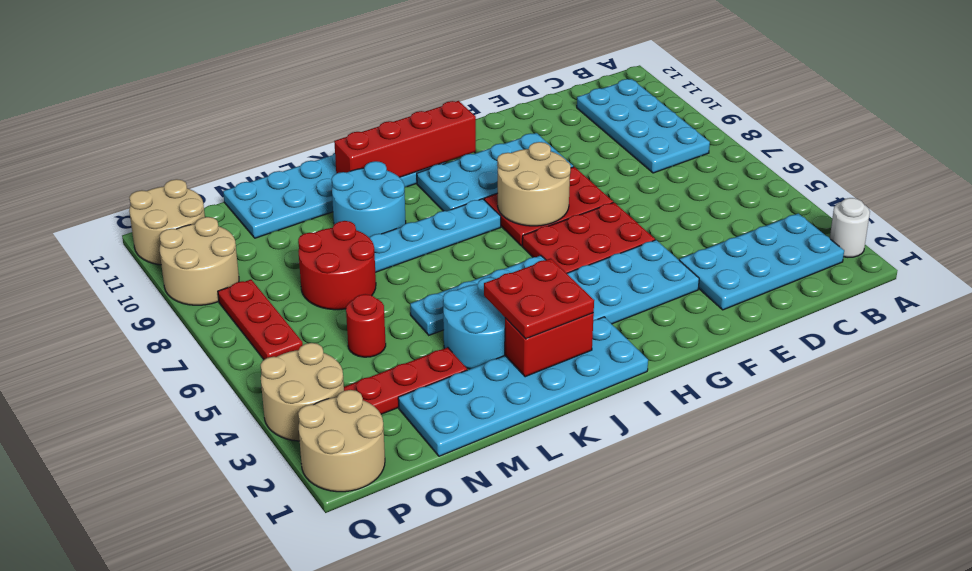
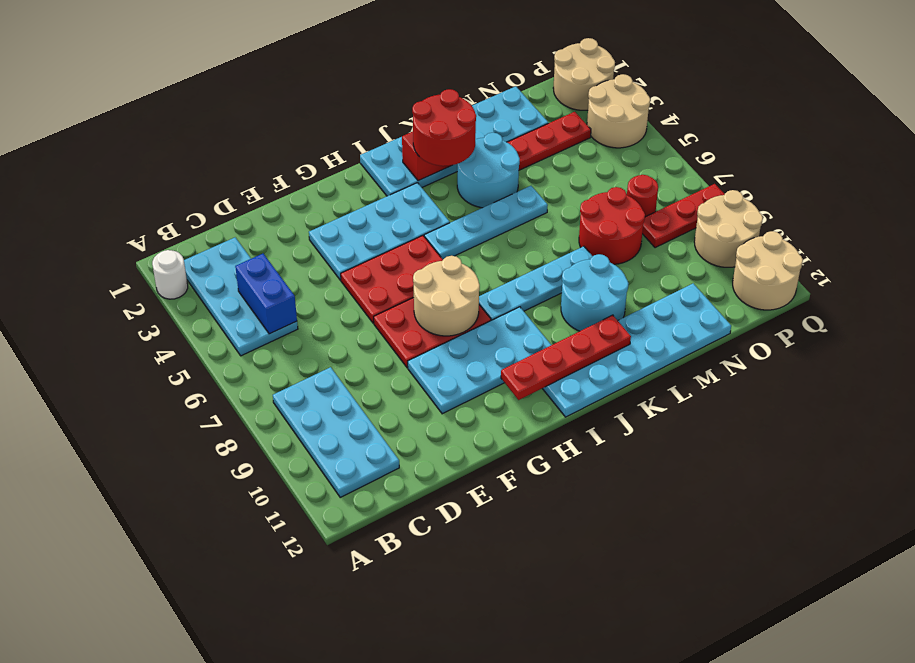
cyan 2x4 plate [679,213,844,310] -> cyan 2x4 plate turned to [184,237,298,356]
none -> blue 1x2 brick [235,254,297,334]
red 1x4 brick [334,101,476,177] -> red 1x4 plate [501,315,631,400]
red 2x2 plate [484,259,594,339] -> red 2x2 round brick [412,89,476,166]
red 1x1 round brick [346,294,386,357] -> red 1x1 round brick moved to [627,175,658,217]
red 1x3 plate [218,280,303,360] -> red 1x3 plate turned to [642,184,725,248]

